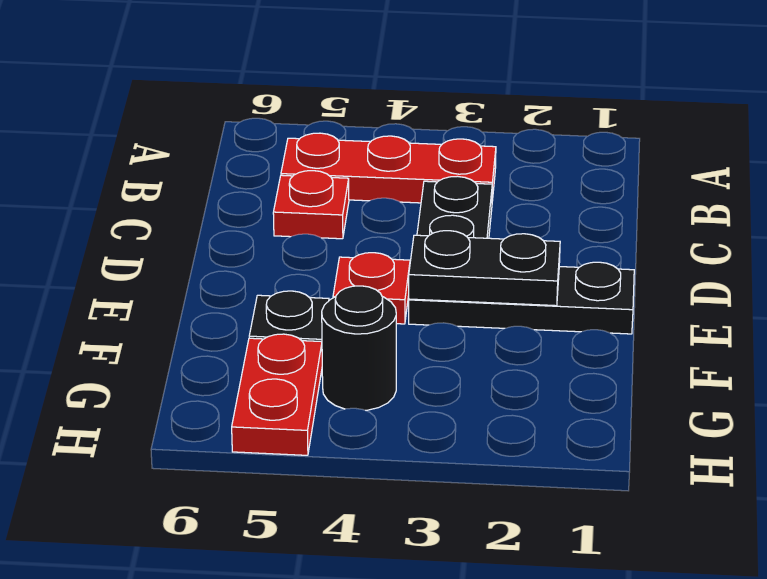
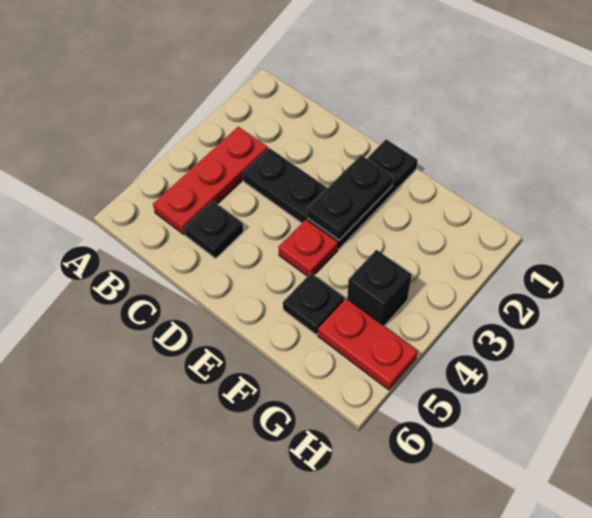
red 1x1 plate [273,171,349,239] -> black 1x1 plate [184,201,244,259]
black 1x1 round brick [322,286,396,410] -> black 1x1 brick [347,250,412,326]

